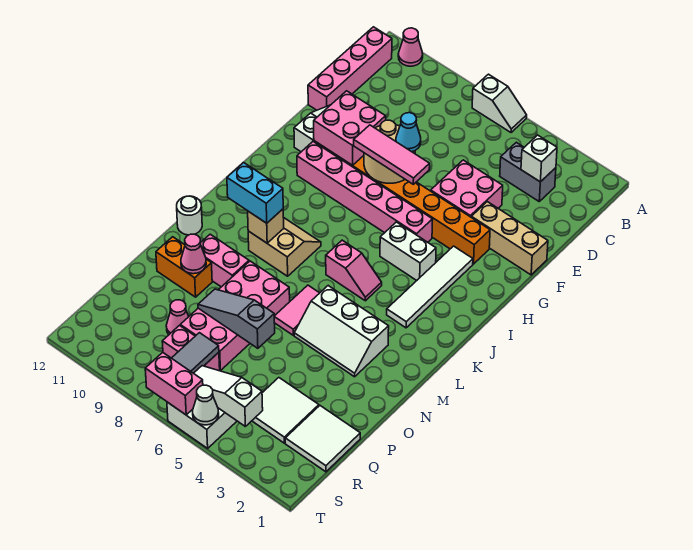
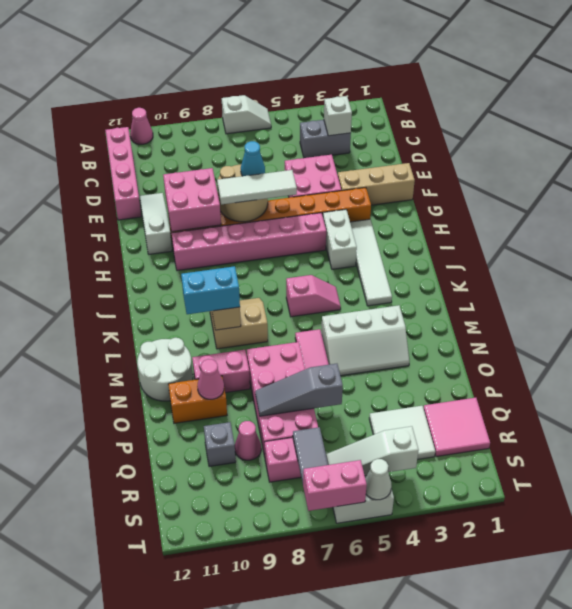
pink 1x3 tile [354,125,430,184] -> white 1x3 tile [217,170,297,205]
white 1x2 brick [380,222,436,280] -> white 1x2 brick turned to [323,209,357,269]
white 1x1 round brick [177,196,202,235] -> white 2x2 round brick [137,338,193,401]
white 2x2 tile [285,406,360,472] -> pink 2x2 tile [423,398,490,457]
none -> grey 1x1 brick [204,422,236,466]

